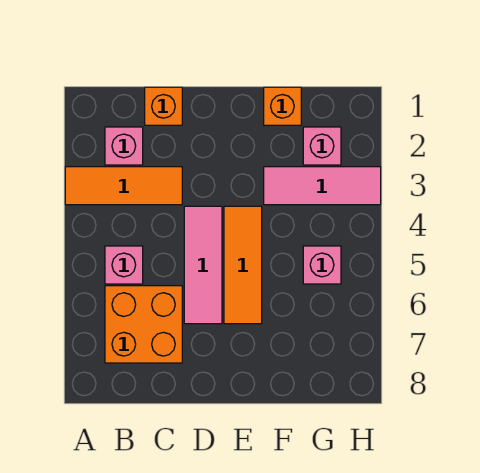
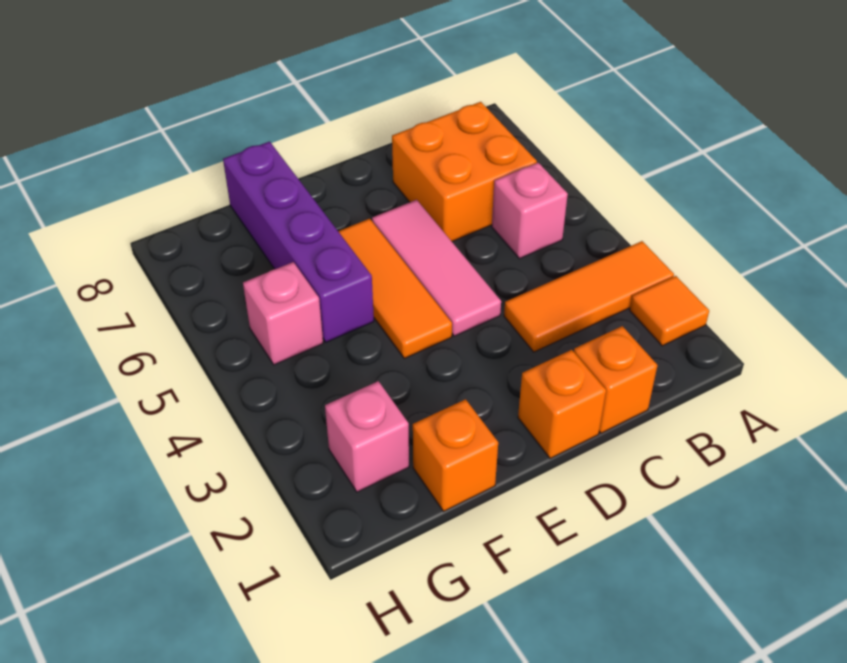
none -> orange 1x1 tile [630,276,709,346]
pink 1x1 brick [105,127,143,165] -> none
none -> orange 1x1 brick [518,350,606,459]
pink 1x3 tile [264,167,381,205] -> none
none -> purple 1x4 brick [223,142,374,342]

